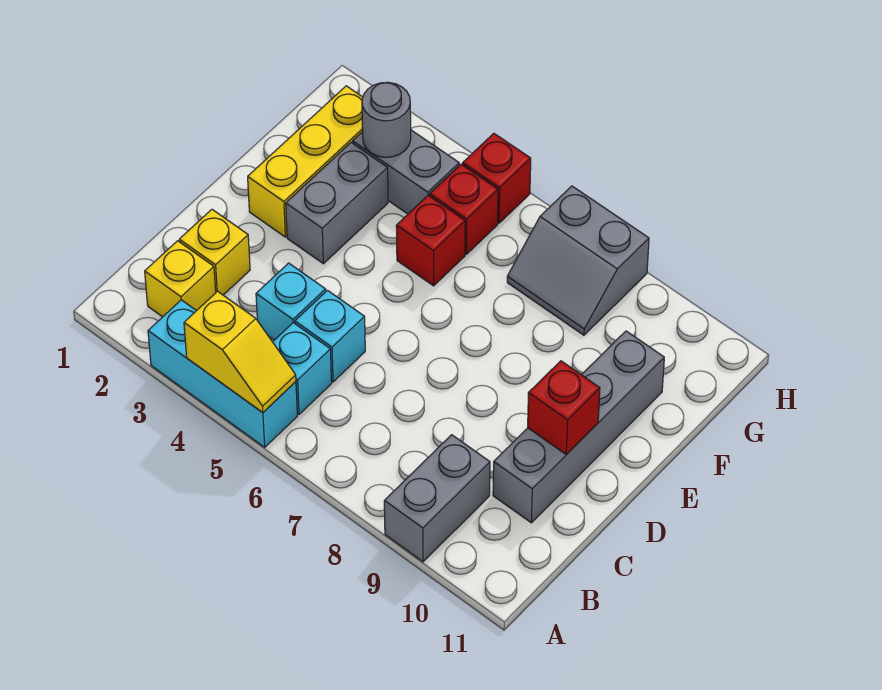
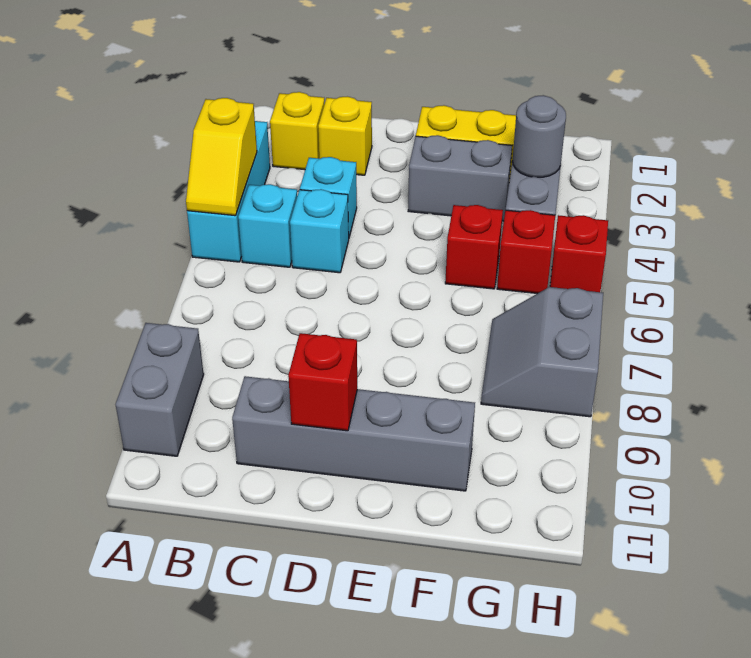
grey 1x2 brick [384,435,490,562] -> grey 1x2 brick turned to [115,323,204,456]

